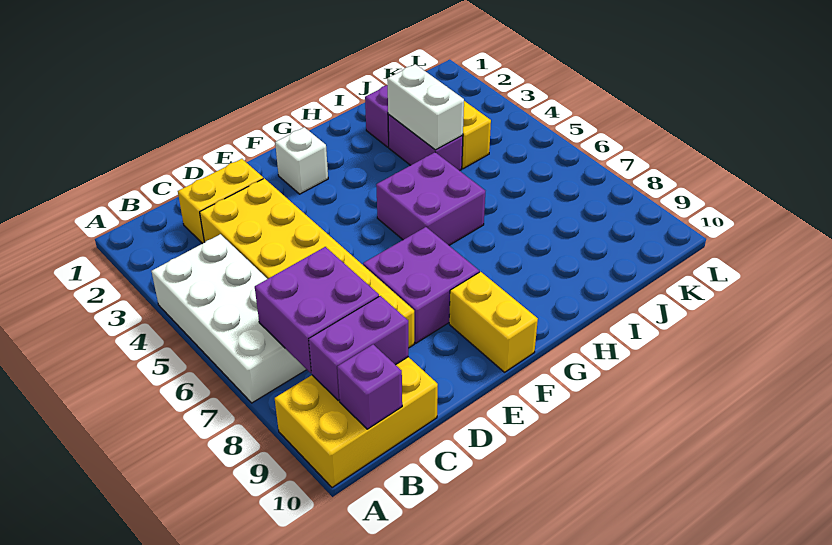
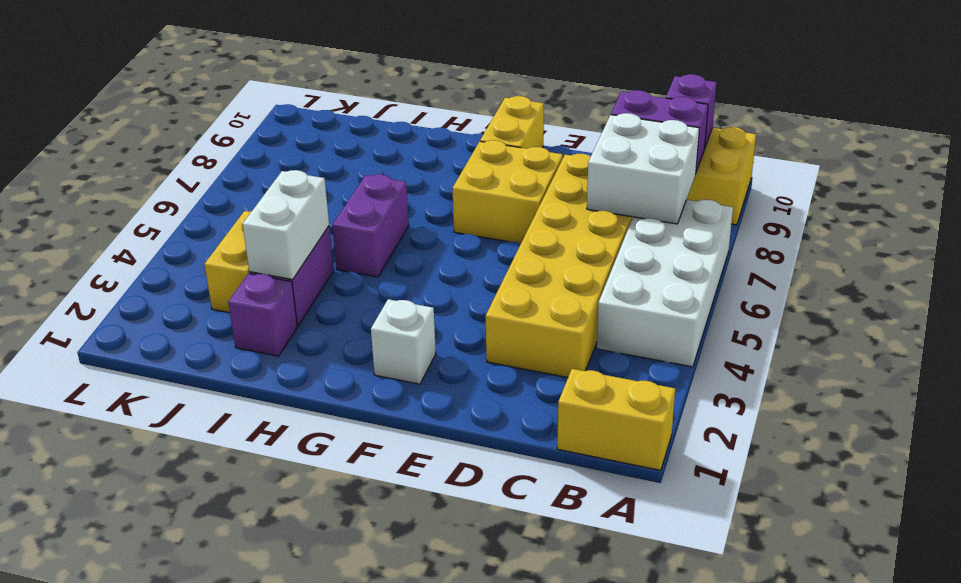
purple 2x2 brick [255,247,379,373] -> white 2x2 brick [587,113,699,224]
yellow 1x2 brick [178,159,263,244] -> yellow 1x2 brick moved to [557,369,675,470]
purple 2x2 brick [363,227,479,343] -> yellow 2x2 brick [452,140,563,244]
purple 2x2 brick [376,152,485,245] -> purple 1x2 brick [332,174,409,277]

